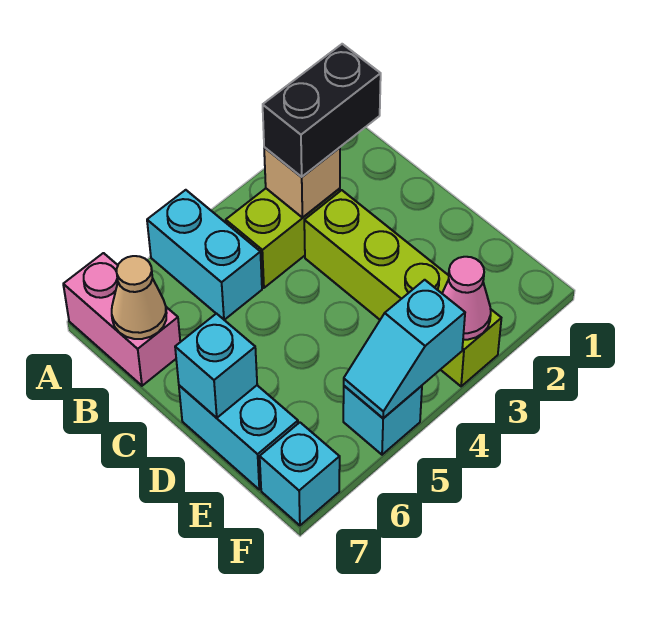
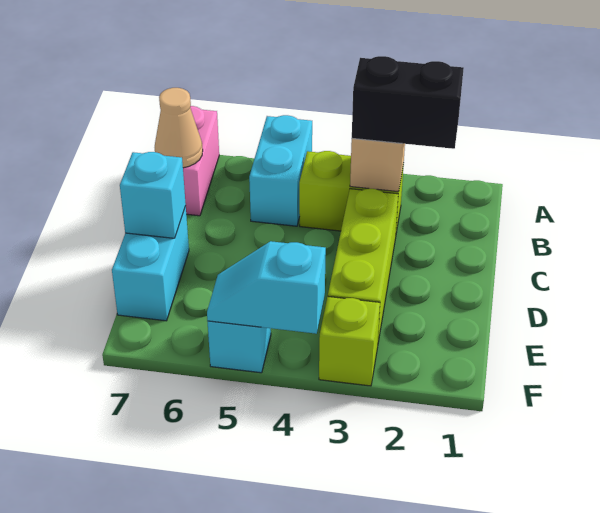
pink 1x1 cone [442,257,491,340] -> none
cyan 1x1 brick [260,423,340,525] -> none

